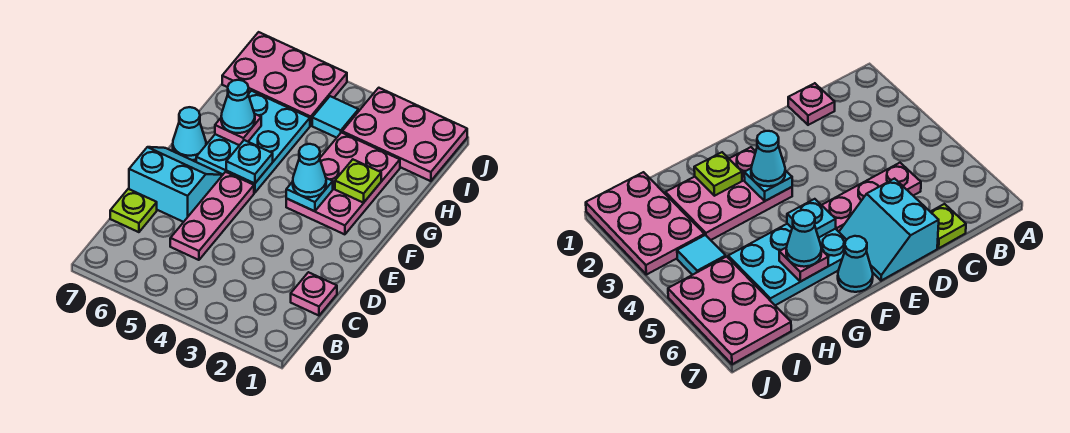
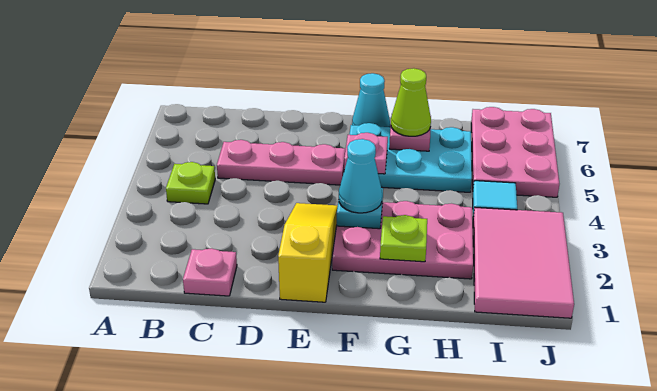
lime 1x1 plate [110,189,157,232] -> lime 1x1 plate moved to [166,162,215,204]
cyan 2x2 slope [129,147,223,222] -> none
none -> yellow 1x3 slope [278,203,338,302]
cyan 1x1 plate [226,140,273,184] -> pink 1x1 plate [344,133,388,174]
cyan 1x1 cone [221,80,255,133] -> lime 1x1 cone [391,68,431,136]
pink 2x3 plate [342,88,467,181] -> pink 2x3 tile [473,207,574,318]

